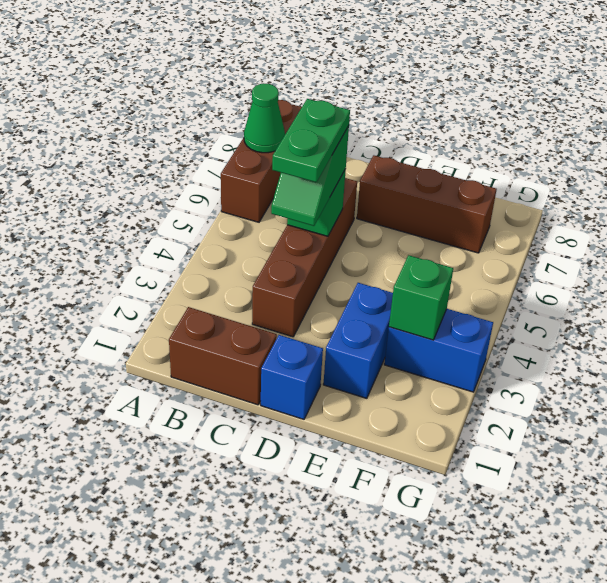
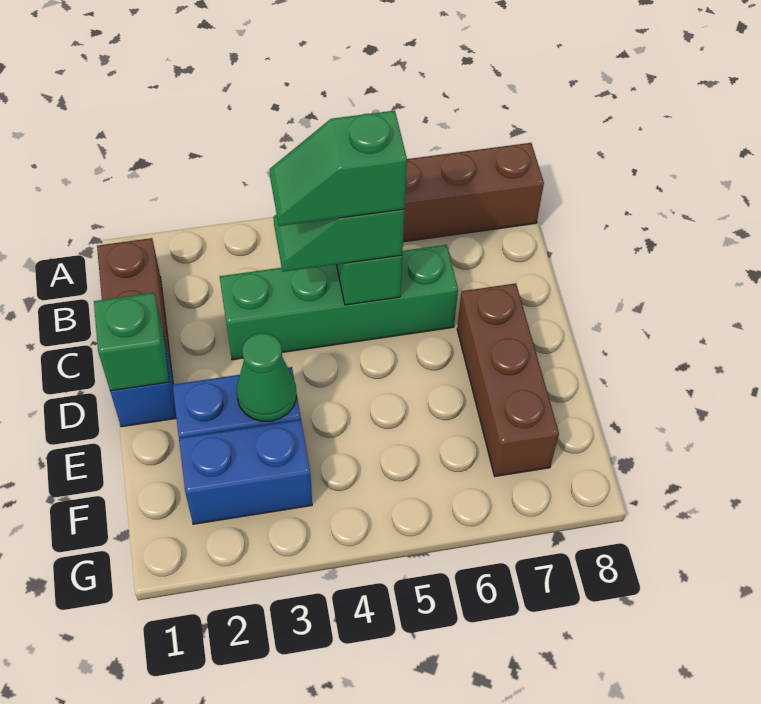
green 1x1 cone [244,83,285,153] -> green 1x1 cone moved to [237,333,296,421]
brown 1x4 brick [252,178,357,337] -> green 1x4 brick [220,245,458,360]
green 1x2 plate [272,99,350,182] -> green 1x2 slope [269,111,407,226]
blue 1x2 brick [384,309,493,392] -> blue 1x2 brick turned to [179,420,312,524]
green 1x1 brick [389,255,453,340] -> green 1x1 brick moved to [94,293,169,391]

